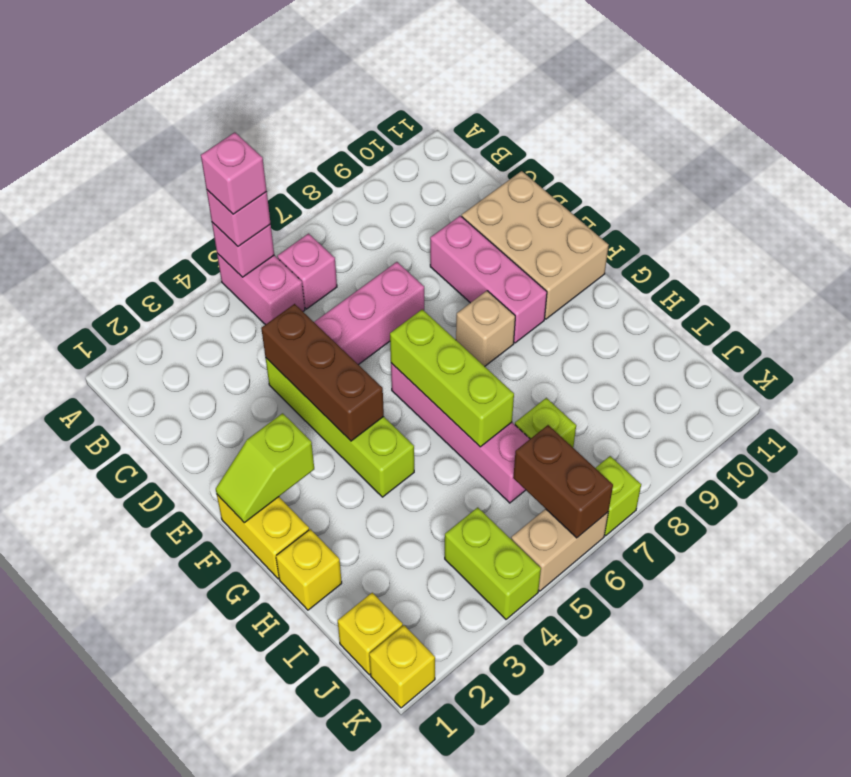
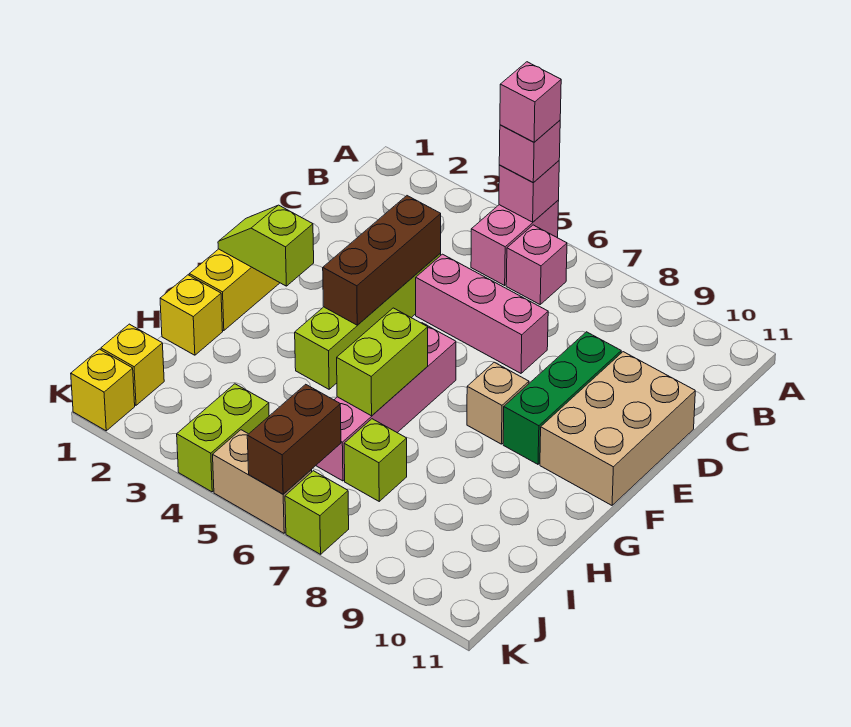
pink 1x3 brick [430,216,547,343] -> green 1x3 brick [503,332,621,464]
lime 1x3 brick [390,309,514,447] -> lime 1x2 brick [337,308,428,416]

